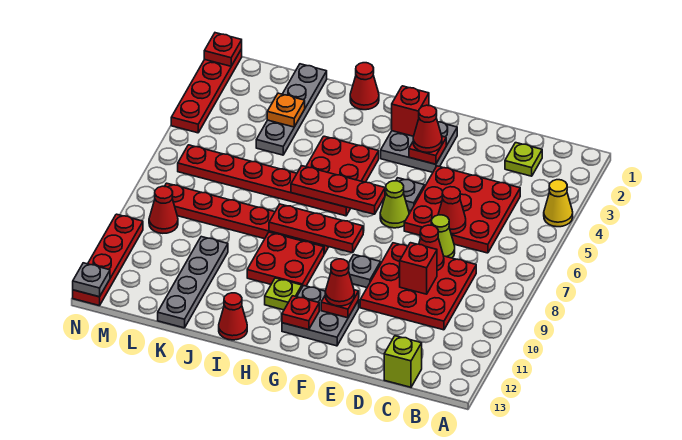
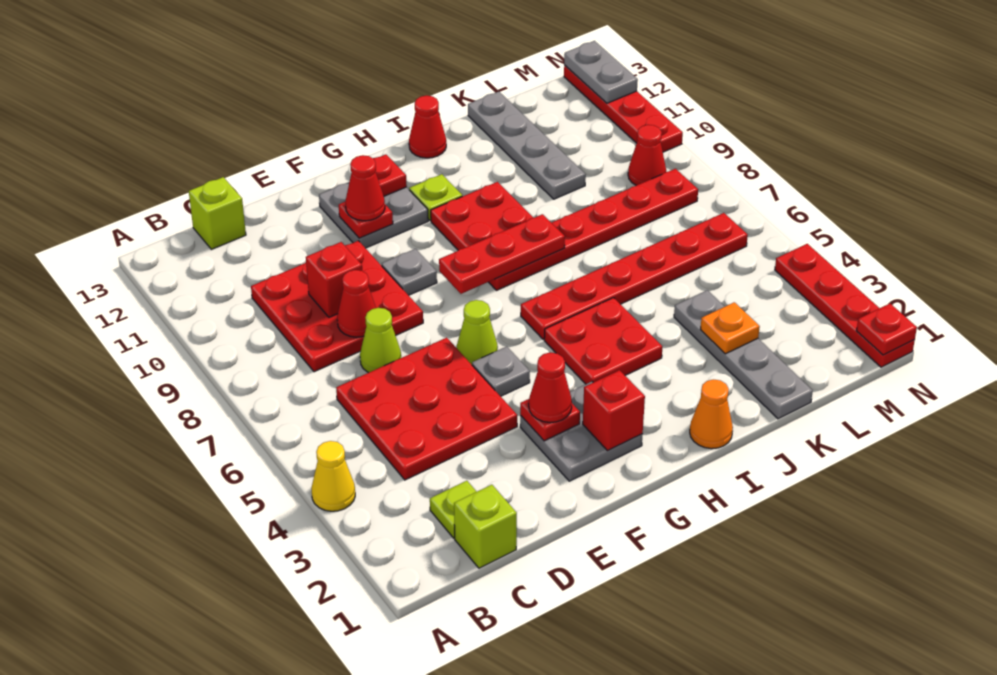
none -> lime 1x1 brick [454,485,517,568]
red 1x1 cone [438,187,466,234] -> none
red 1x3 plate [291,166,385,214] -> none
red 1x1 cone [350,63,379,110] -> orange 1x1 cone [690,380,733,449]
grey 1x1 plate [73,263,110,297] -> grey 1x2 plate [564,41,638,103]

